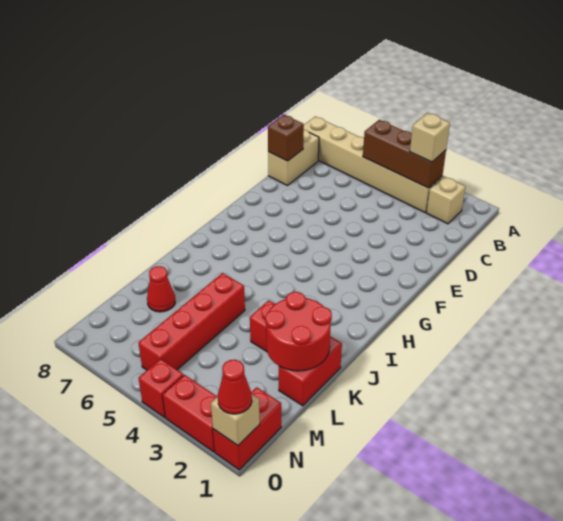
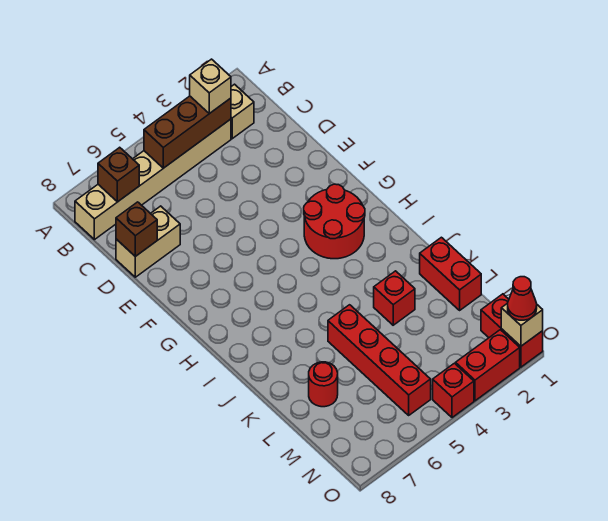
none -> brown 1x1 brick [98,147,139,202]
tan 1x2 brick [268,130,319,186] -> tan 1x2 brick turned to [116,206,180,277]
red 2x2 round brick [265,292,332,371] -> red 2x2 round brick moved to [304,184,365,259]
red 1x1 cone [147,266,175,312] -> red 1x1 round brick [309,362,338,407]

